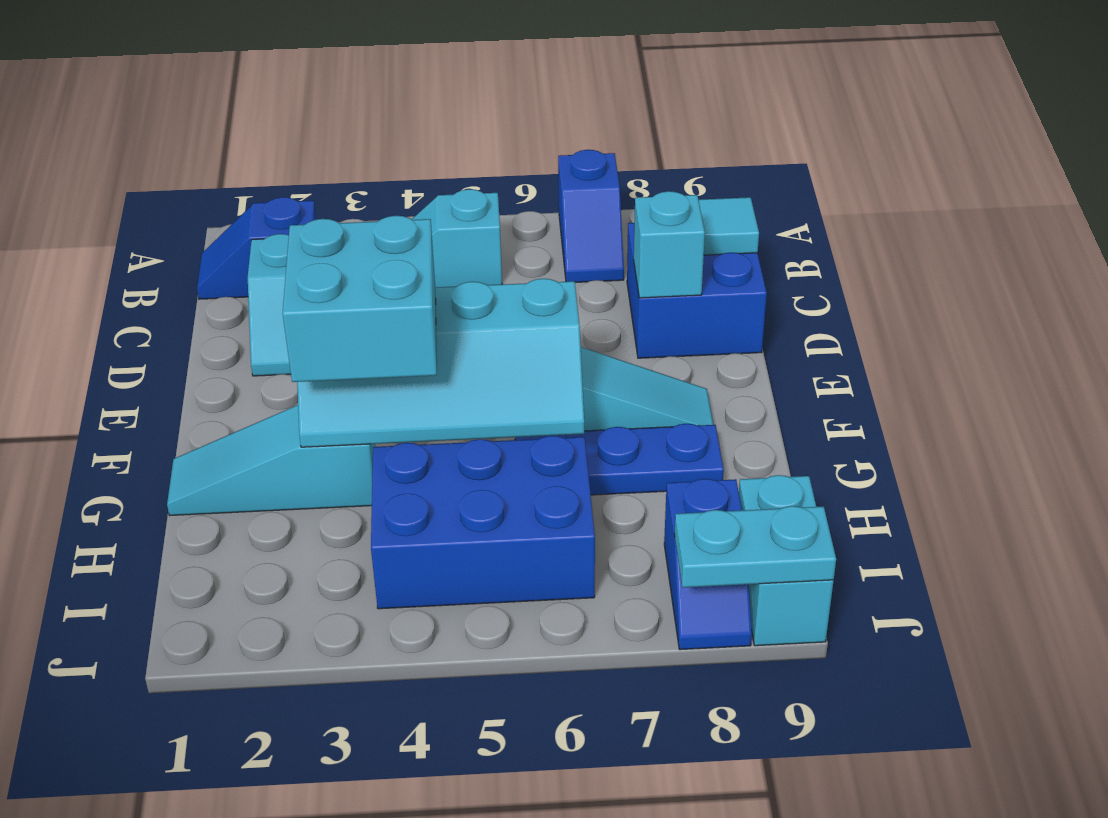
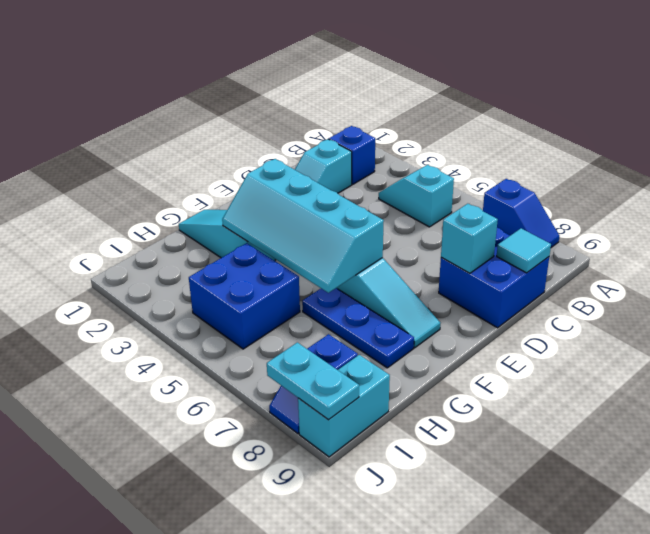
blue 1x2 slope [558,150,624,282] -> blue 1x2 slope turned to [483,179,559,247]
cyan 2x2 brick [283,216,437,382] -> none
blue 2x3 brick [371,436,595,609] -> blue 2x2 brick [189,243,300,349]

